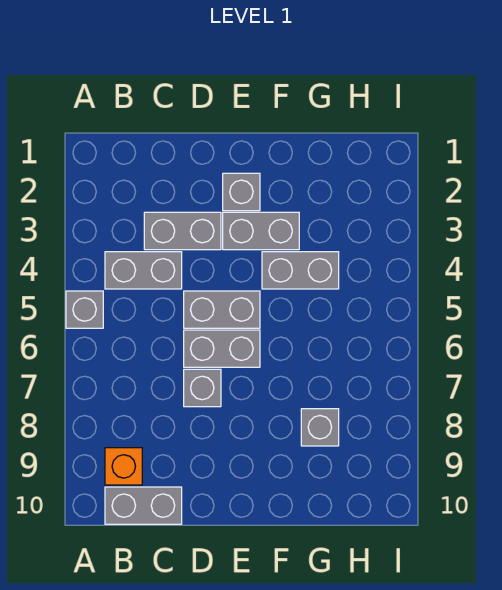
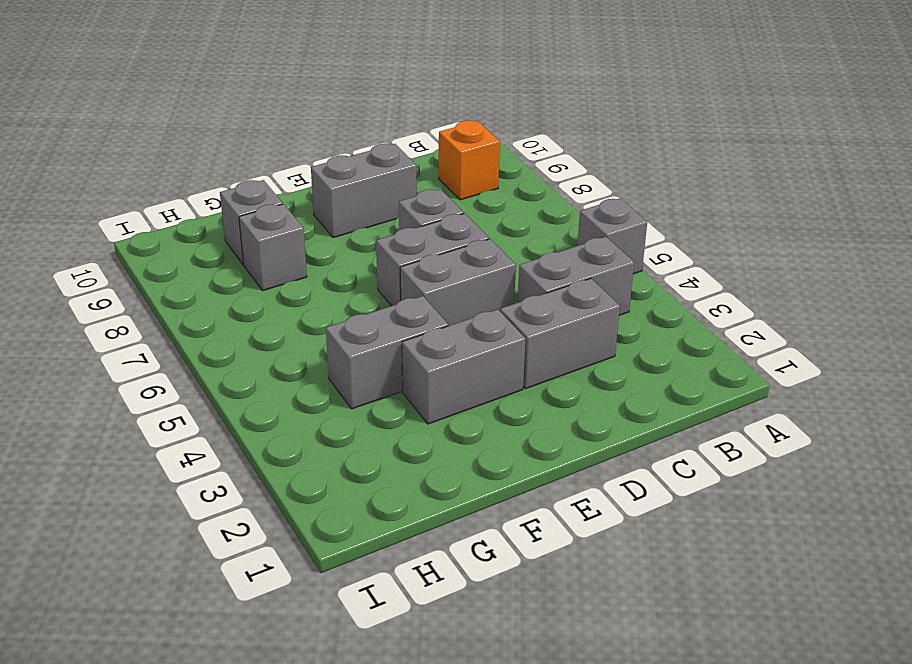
grey 1x2 brick [105,487,182,524] -> grey 1x2 brick moved to [311,144,417,238]
grey 1x1 brick [223,173,260,211] -> grey 1x1 brick moved to [220,180,283,264]

